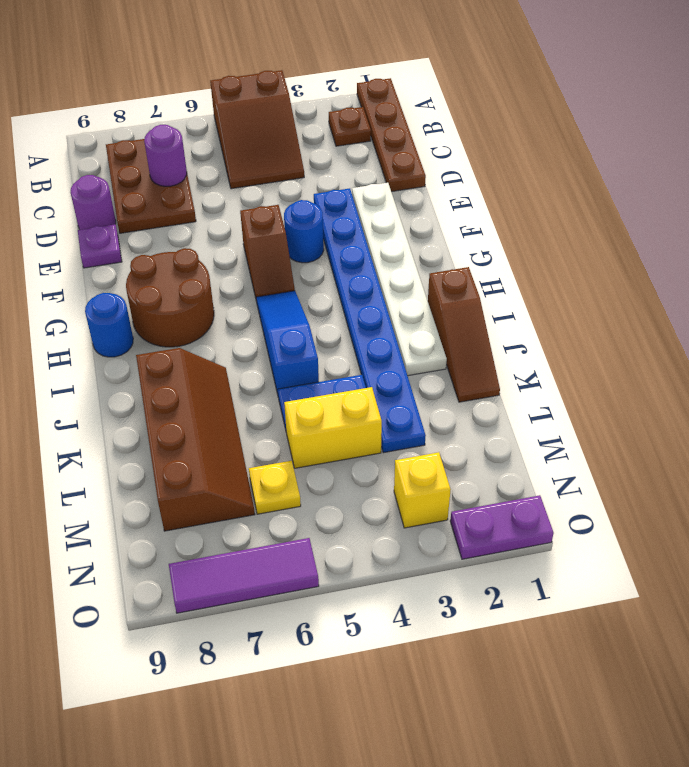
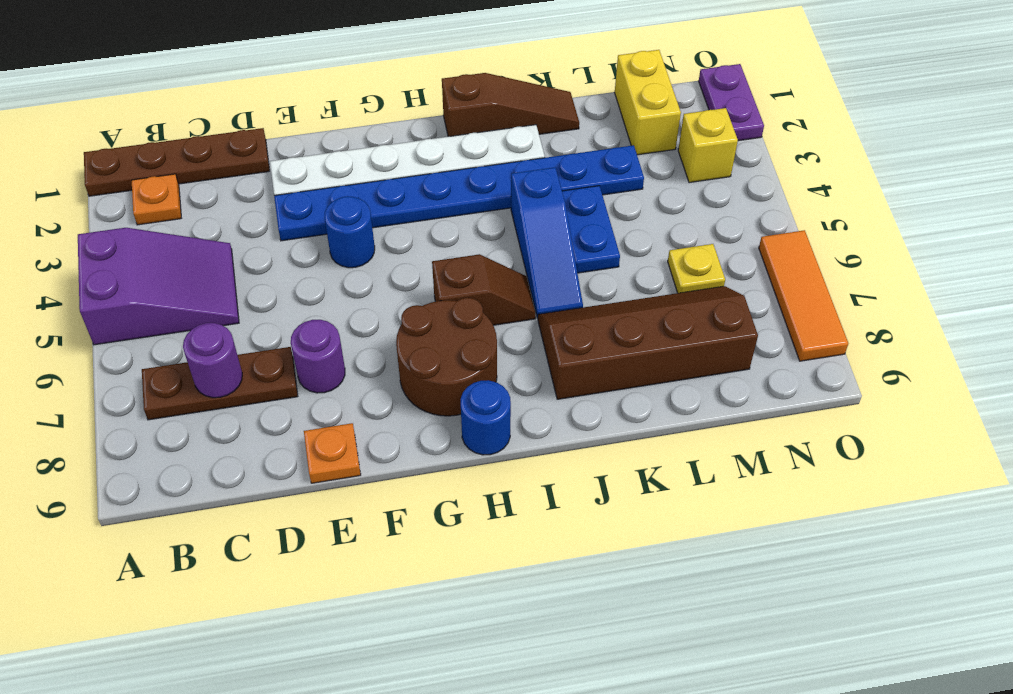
brown 2x3 slope [210,70,304,189] -> purple 2x3 slope [78,228,239,345]
brown 1x1 plate [329,107,371,146] -> orange 1x1 plate [132,174,181,225]
brown 2x3 plate [106,139,196,233] -> brown 1x3 plate [142,347,298,420]
purple 1x1 round brick [70,175,116,230] -> purple 1x1 round brick moved to [291,320,345,393]
purple 1x1 plate [78,224,122,268] -> orange 1x1 plate [304,423,361,483]
brown 1x2 slope [240,205,295,298] -> brown 1x2 slope moved to [432,254,535,325]
blue 1x3 slope [256,291,319,394] -> blue 1x3 slope turned to [511,167,583,318]
yellow 1x2 brick [284,387,382,468] -> yellow 1x2 brick moved to [615,50,681,155]
purple 1x3 tile [169,538,319,613] -> orange 1x3 tile [759,230,848,361]

